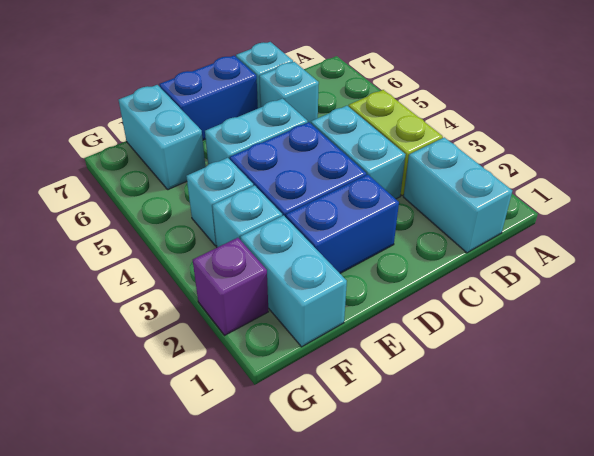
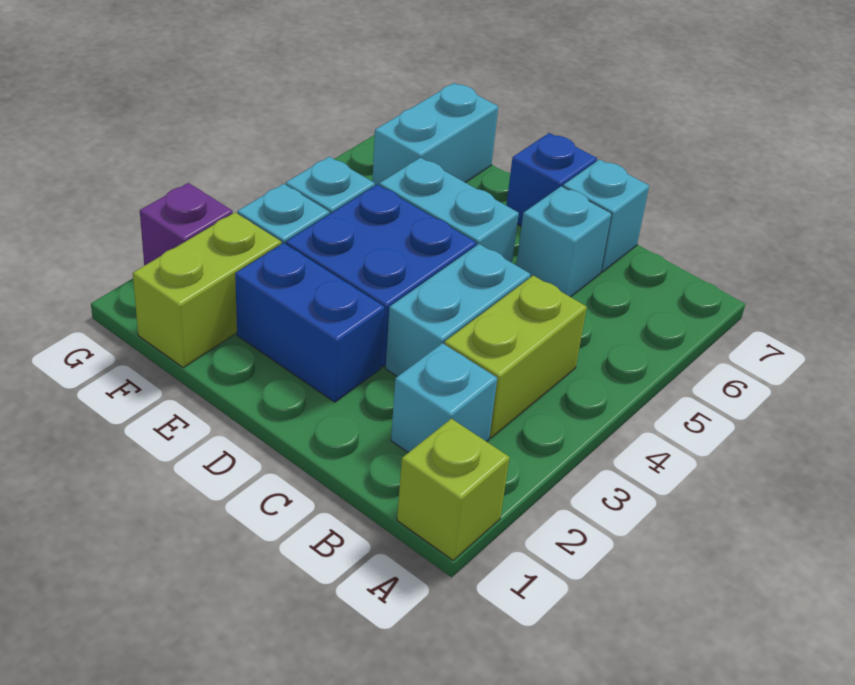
none -> lime 1x1 brick [397,419,510,560]
cyan 1x2 brick [404,137,512,253] -> cyan 1x1 brick [391,343,497,453]
blue 1x2 brick [159,56,258,140] -> blue 1x1 brick [506,133,597,226]
cyan 1x2 brick [240,215,347,347] -> lime 1x2 brick [133,212,281,368]

